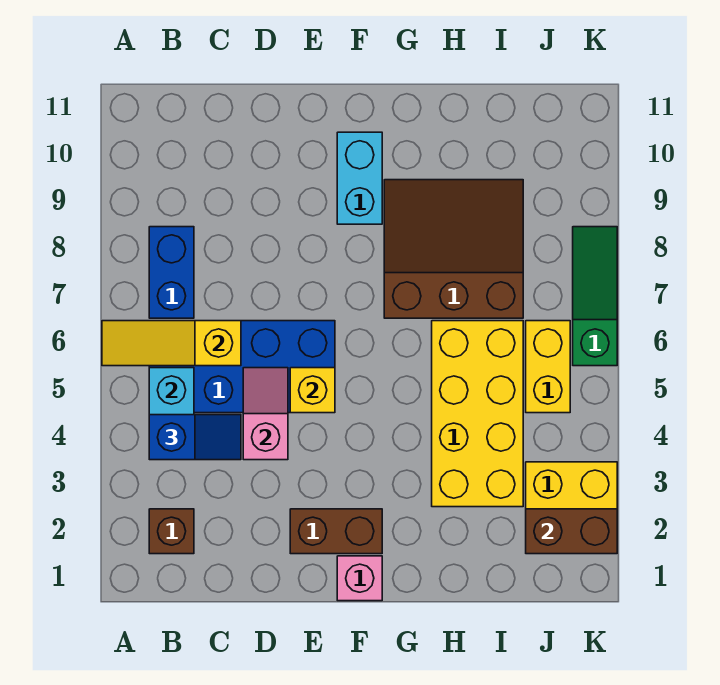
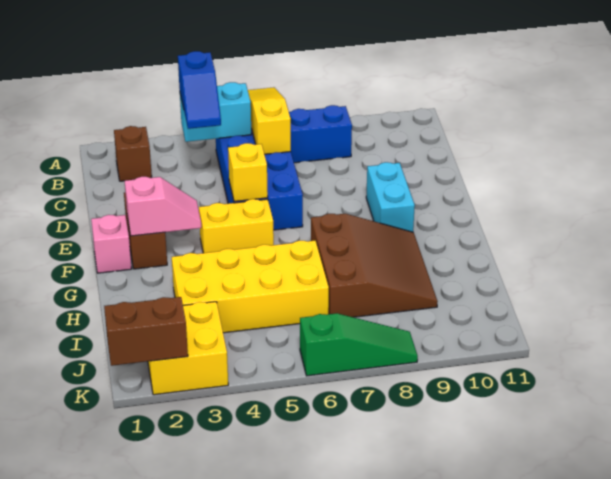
pink 1x2 slope [243,368,288,460] -> pink 1x2 slope moved to [125,177,201,236]
cyan 1x2 brick [337,132,382,224] -> cyan 1x2 brick turned to [366,162,415,232]
brown 1x2 brick [526,509,617,554] -> brown 1x2 brick turned to [104,297,188,366]
yellow 1x2 brick [526,321,570,413] -> yellow 1x2 brick moved to [199,199,274,253]

